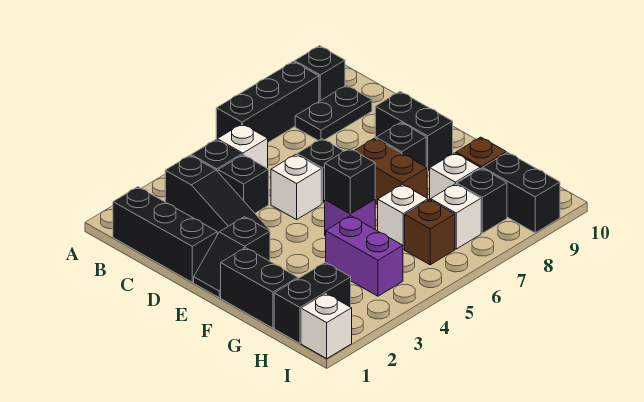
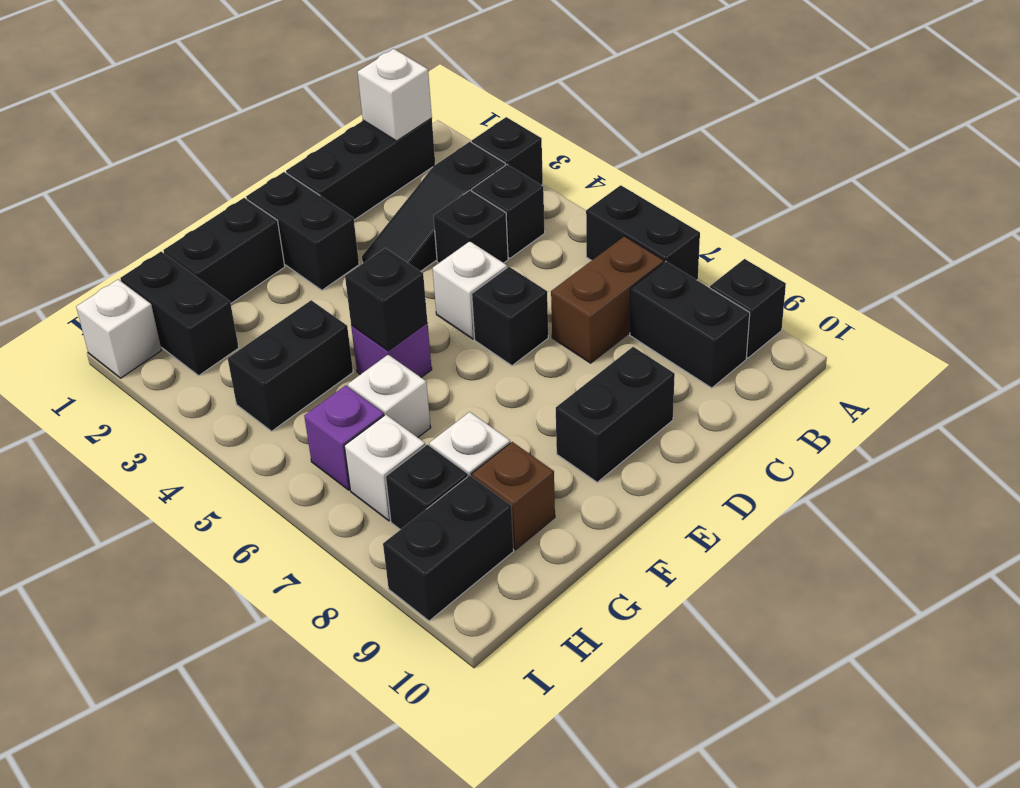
black 1x3 brick [216,61,319,142] -> black 1x2 brick [586,185,700,280]
white 1x1 brick [217,124,268,168] -> white 1x1 brick moved to [358,49,432,141]
black 1x2 plate [295,85,372,141] -> black 1x2 brick [630,262,750,388]
black 1x2 slope [194,217,270,298] -> black 1x2 brick [246,172,359,290]
brown 1x2 brick [354,138,427,205] -> brown 1x2 brick moved to [551,236,664,363]
black 1x1 brick [376,123,426,167] -> black 1x1 brick moved to [472,117,543,185]
purple 1x2 brick [326,216,403,296] -> black 1x2 brick [228,300,353,431]
brown 1x1 brick [405,200,455,265] -> purple 1x1 brick [304,385,384,490]

